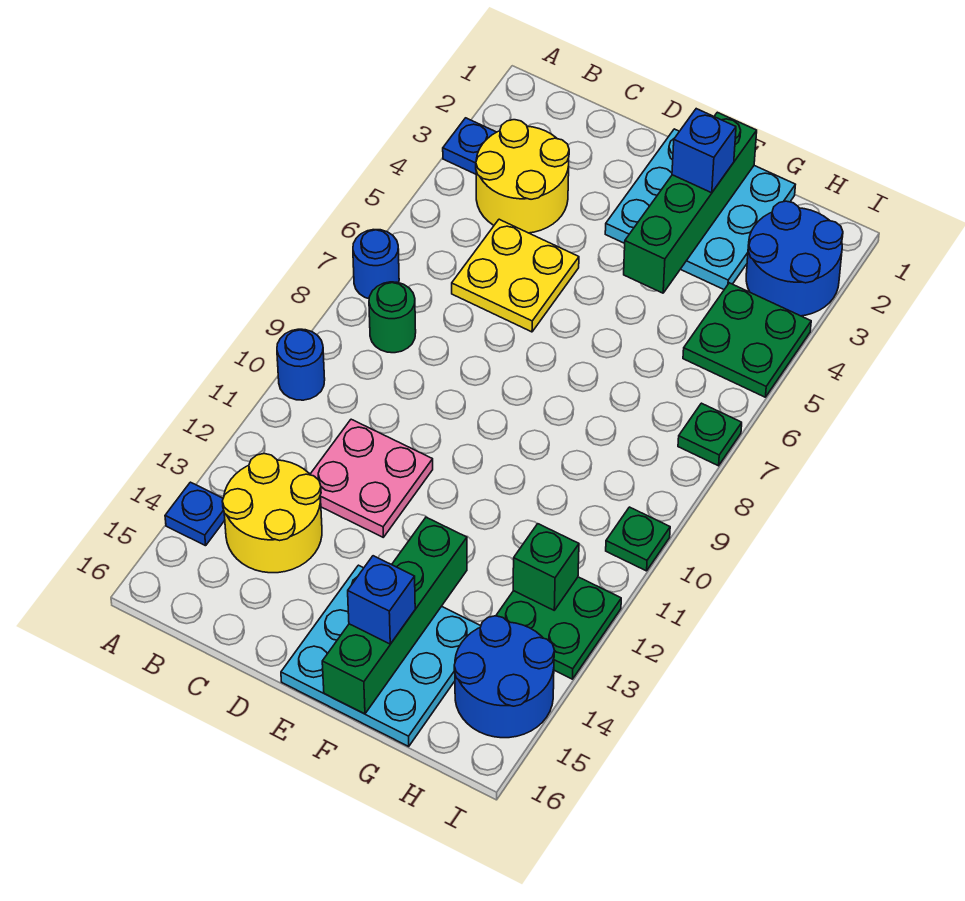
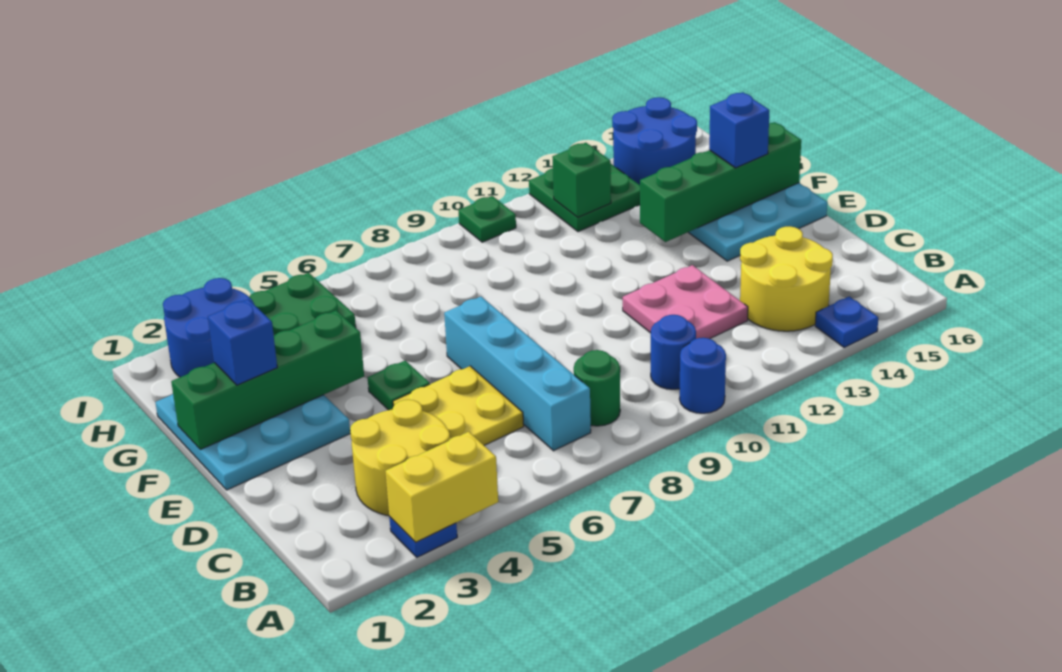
none -> yellow 1x2 brick [385,432,498,542]
blue 1x1 round brick [353,230,399,299] -> blue 1x1 round brick moved to [651,315,696,389]
none -> cyan 1x4 brick [444,297,591,451]
green 1x1 plate [678,403,742,466] -> green 1x1 plate moved to [368,361,430,410]

